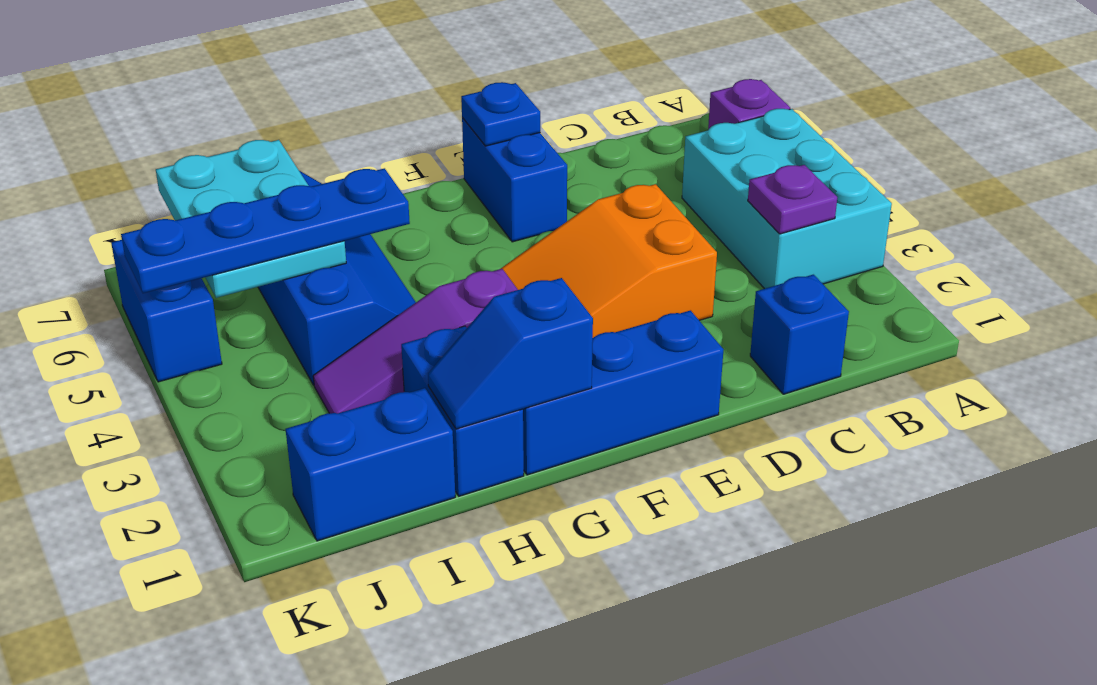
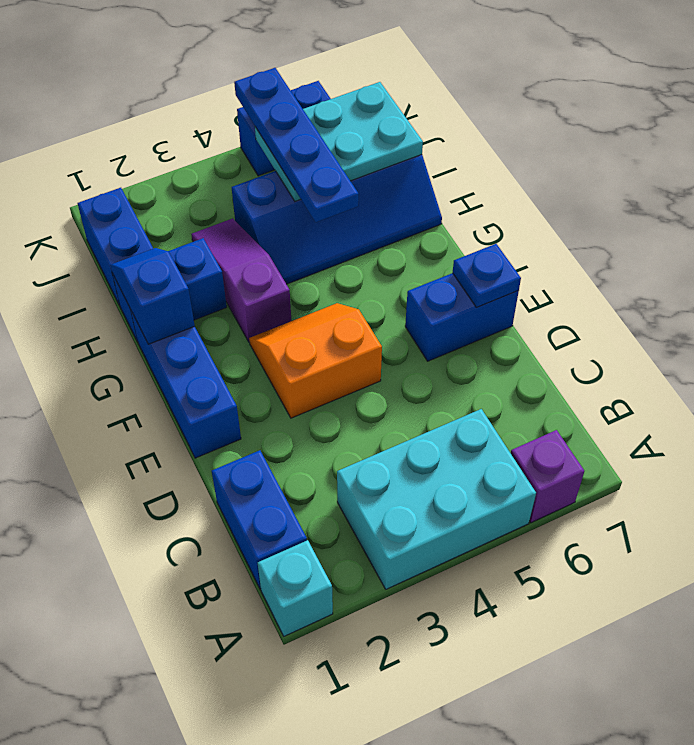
none -> cyan 1x1 brick [258,540,333,636]
purple 1x1 plate [748,165,837,234] -> none
blue 1x1 brick [750,275,849,394] -> blue 1x2 brick [212,450,307,589]
orange 2x3 slope [501,184,717,338] -> orange 2x2 slope [249,303,382,418]

